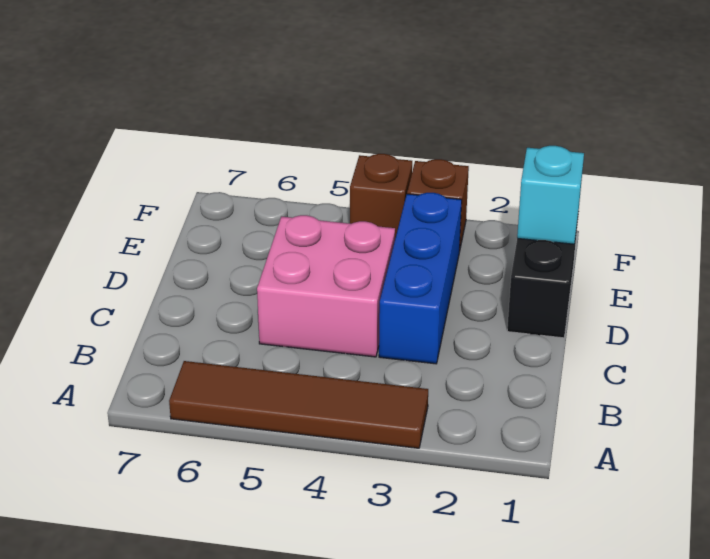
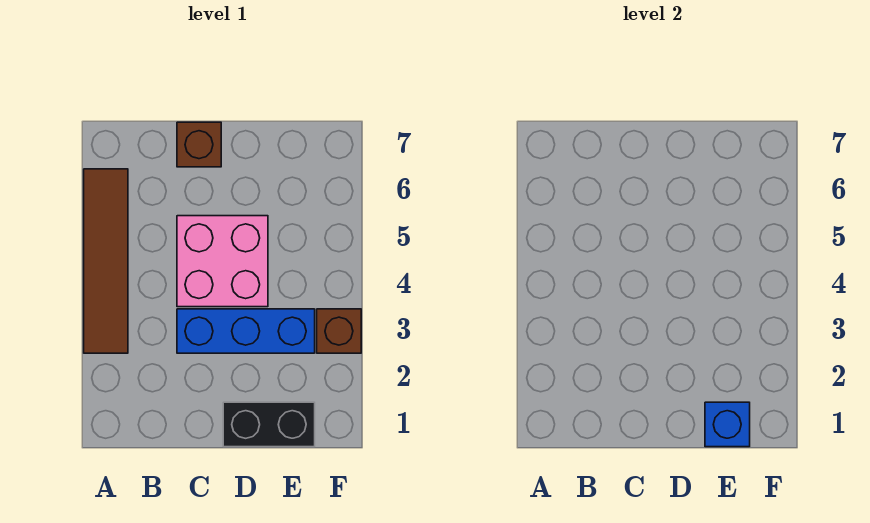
cyan 1x1 brick [517,146,584,244] -> blue 1x1 brick [705,402,750,447]
brown 1x1 brick [350,154,412,238] -> brown 1x1 brick moved to [177,122,221,167]

